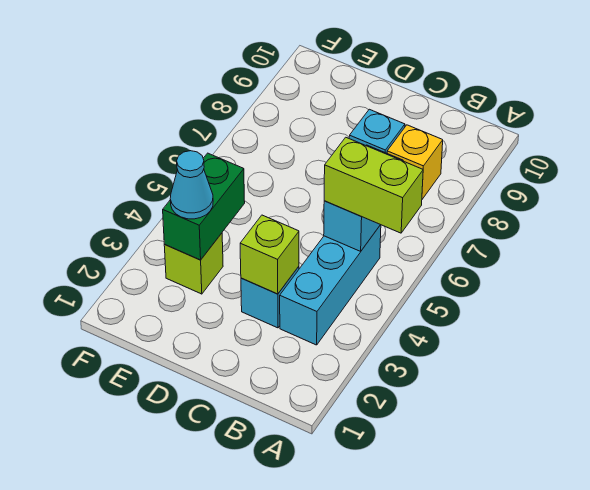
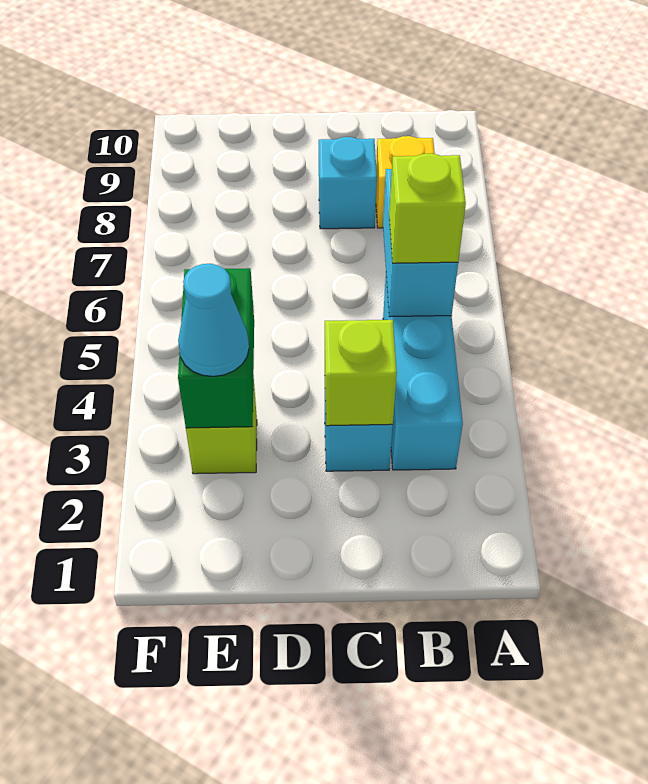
lime 1x2 brick [324,137,423,233] -> lime 1x1 brick [389,153,466,263]

